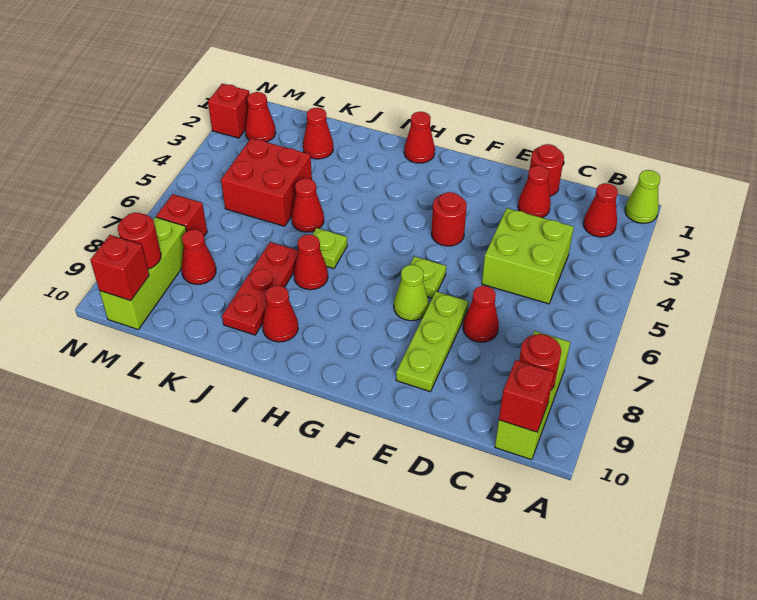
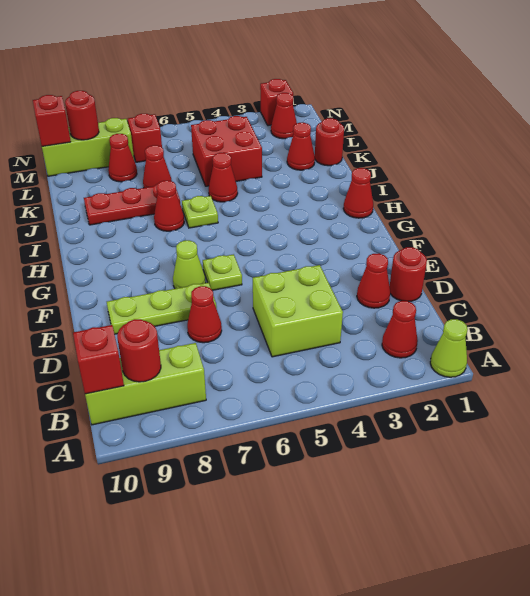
red 1x1 round brick [431,192,467,246] -> red 1x1 round brick moved to [315,118,344,166]
red 1x1 cone [263,285,298,342] -> red 1x1 cone moved to [143,145,172,188]

